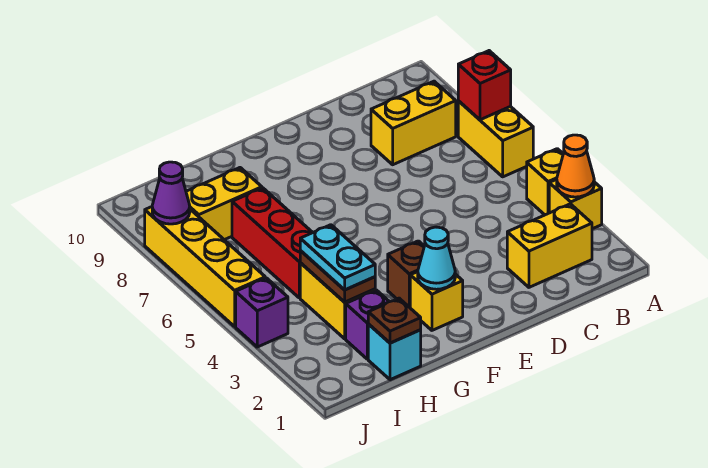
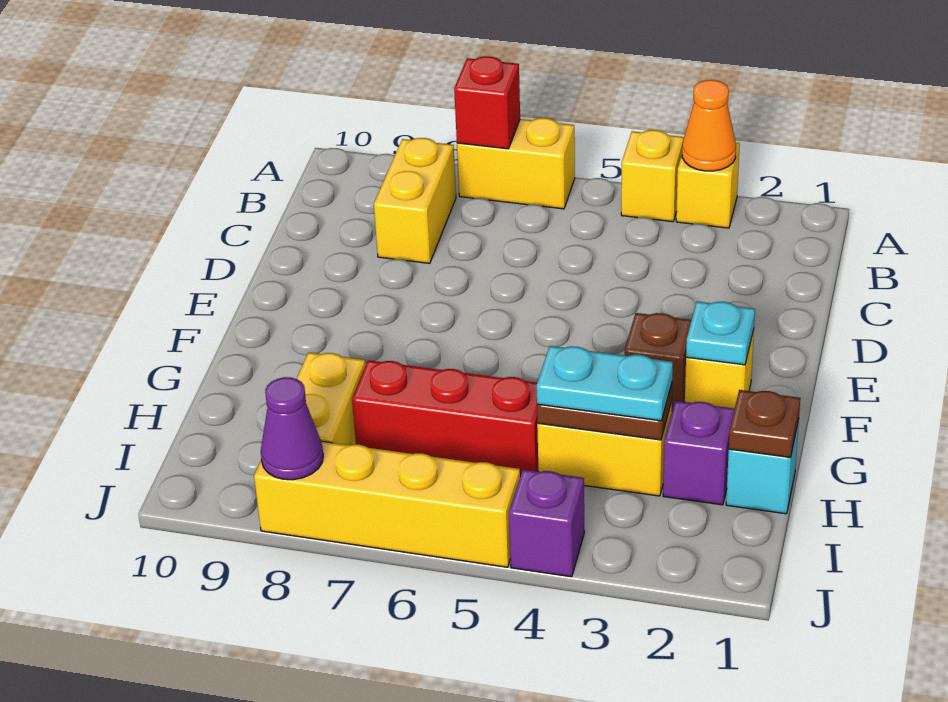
yellow 1x2 brick [507,204,592,287] -> none
cyan 1x1 cone [418,227,455,289] -> cyan 1x1 plate [686,302,755,365]

